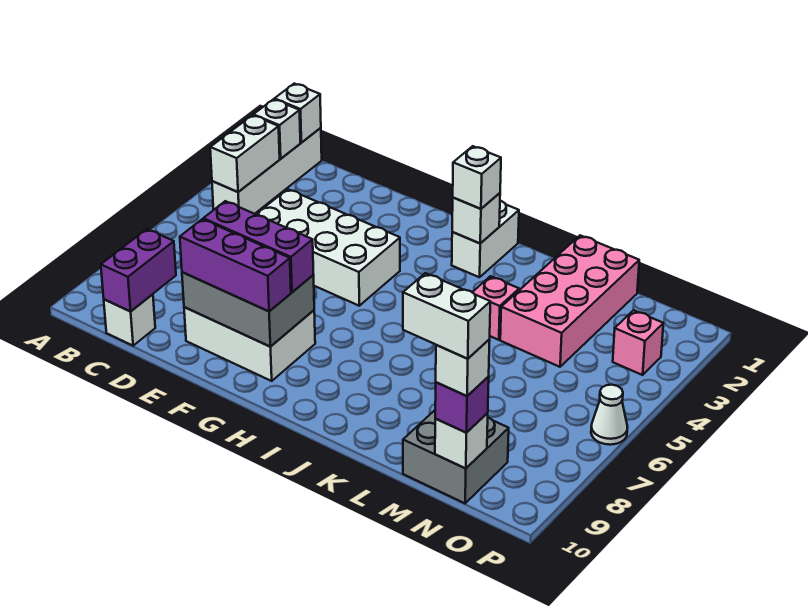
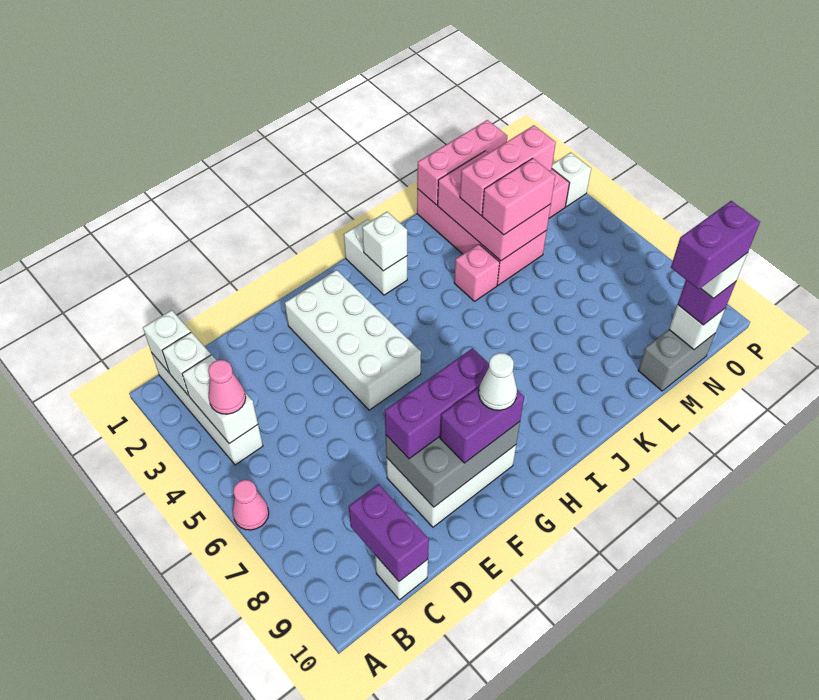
none -> pink 1x1 cone [233,480,269,530]
none -> pink 1x1 cone [208,360,246,414]
white 2x4 brick [256,189,400,306] -> white 2x4 brick turned to [285,270,421,410]
purple 1x3 brick [180,219,291,311] -> purple 1x2 brick [440,386,524,463]
white 1x1 brick [453,146,501,209] -> white 1x1 brick moved to [552,153,591,207]
none -> pink 1x3 brick [417,120,507,205]
none -> pink 2x3 brick [438,151,551,261]
none -> pink 1x3 brick [460,125,556,215]
none -> pink 1x2 brick [482,158,555,235]
grey 2x2 brick [403,410,509,503] -> grey 1x2 brick [638,330,715,391]
white 1x2 brick [403,273,490,359] -> purple 1x2 brick [671,201,760,289]
white 1x1 cone [591,385,627,445] -> white 1x1 cone moved to [479,353,517,410]

